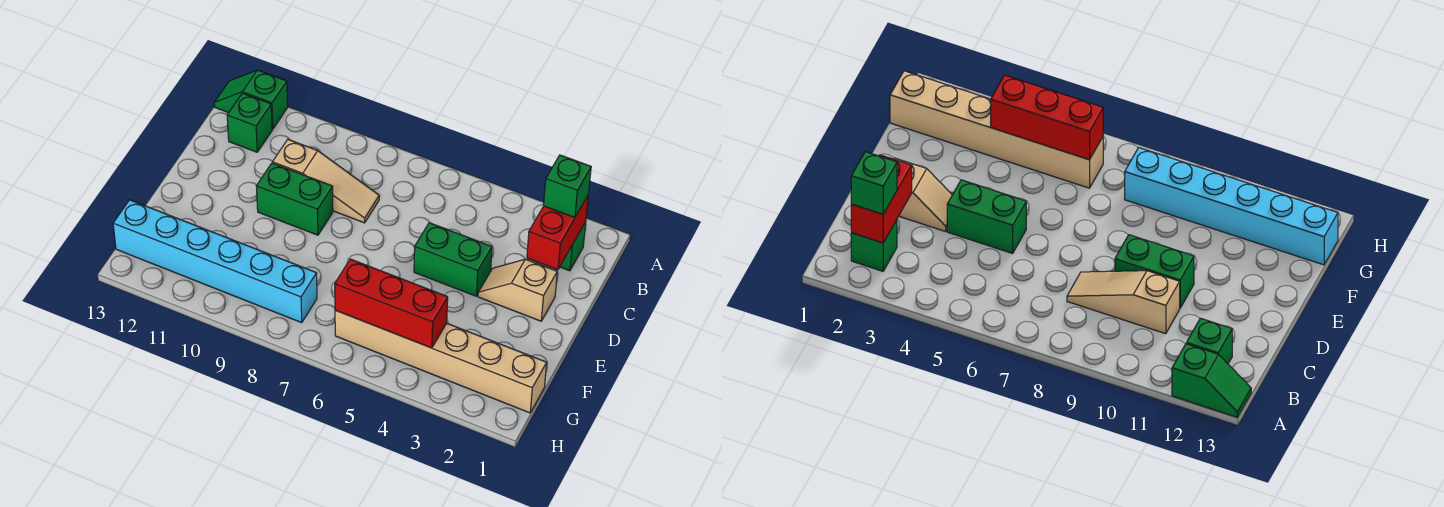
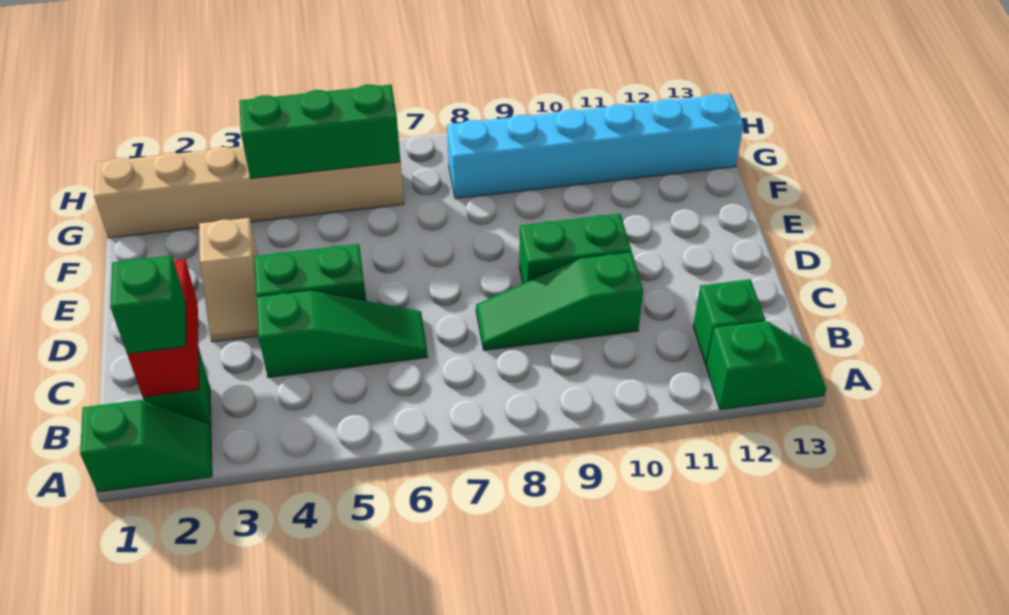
none -> green 1x2 slope [80,400,212,492]
none -> green 1x3 slope [256,290,428,378]
tan 1x3 slope [273,140,379,223] -> green 1x3 slope [476,252,643,350]
tan 1x2 slope [478,259,557,321] -> tan 1x2 slope turned to [199,218,258,342]
red 1x3 brick [335,259,448,348] -> green 1x3 brick [239,84,401,179]

